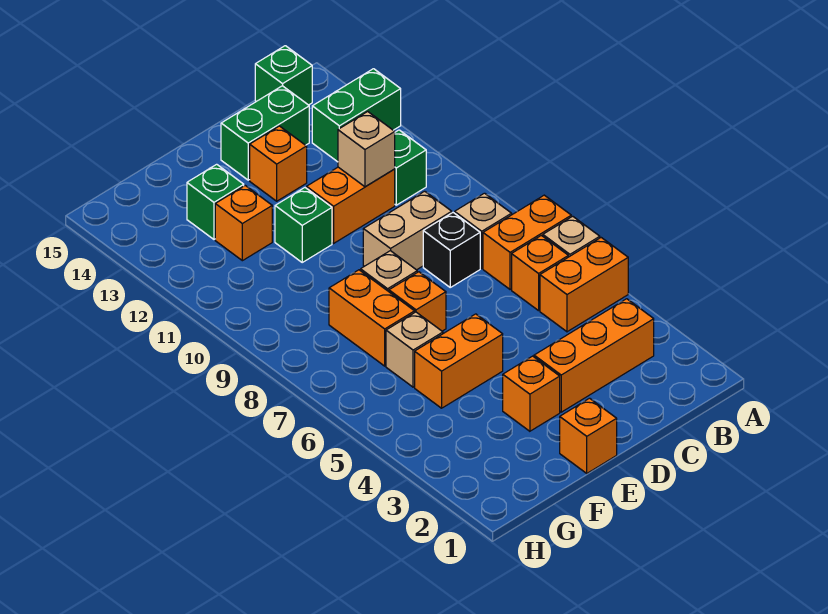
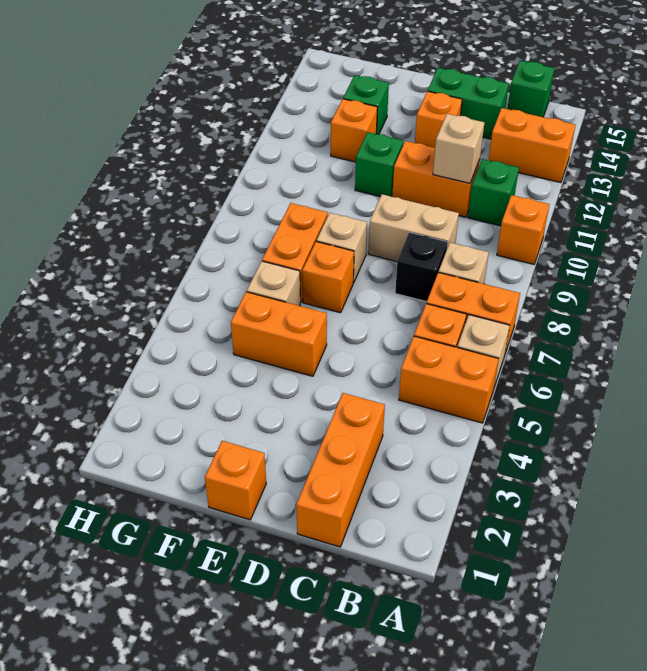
green 1x2 brick [312,69,401,162] -> orange 1x2 brick [489,108,575,183]
orange 1x3 brick [534,299,654,412] -> orange 1x3 brick turned to [296,393,385,547]
orange 1x1 brick [503,356,560,431] -> orange 1x1 brick moved to [497,195,549,264]

